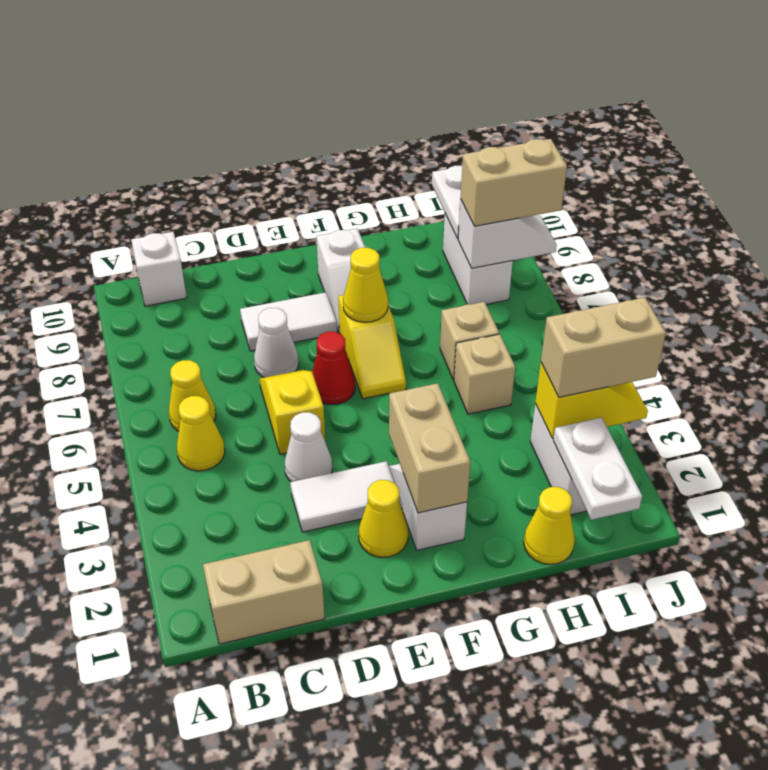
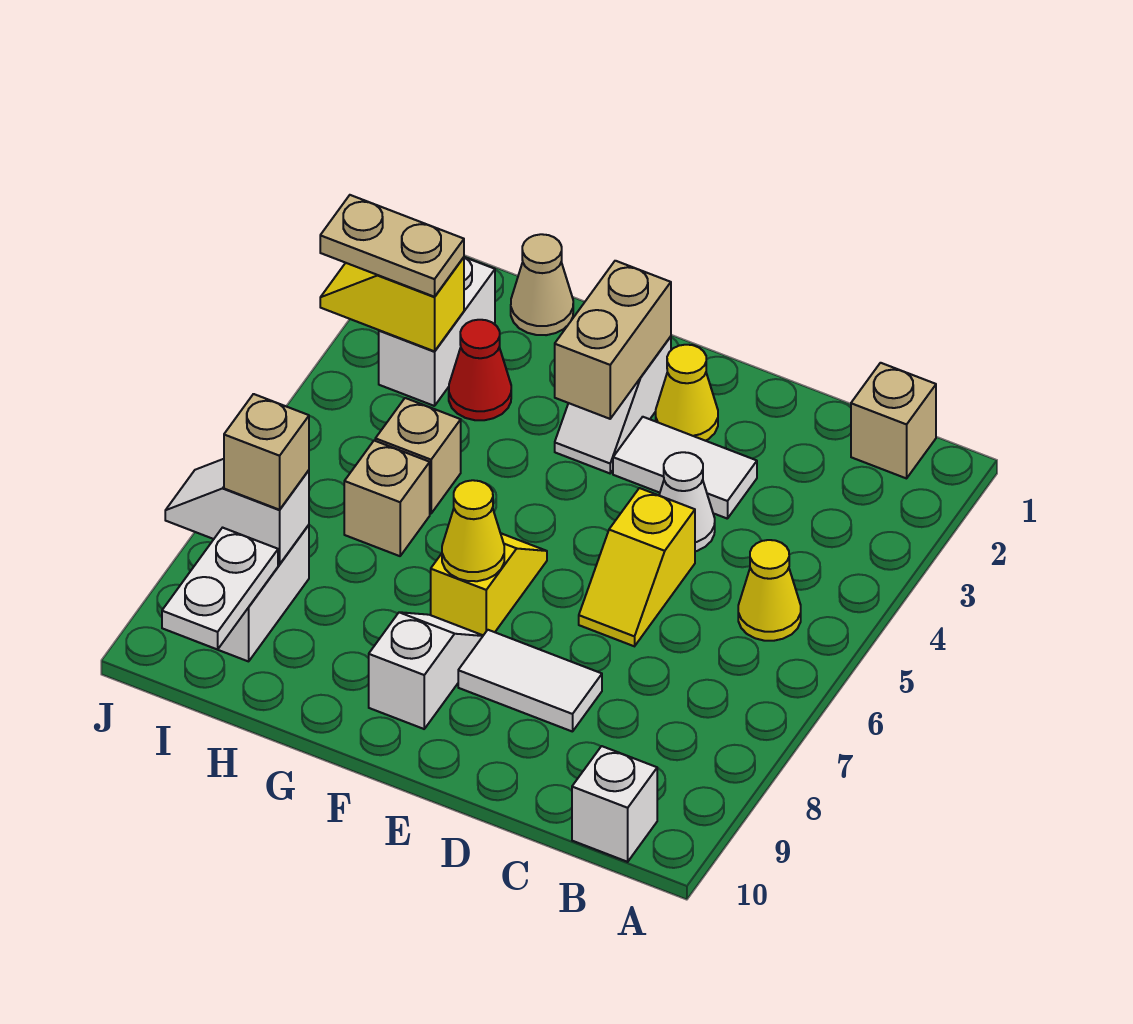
tan 1x2 brick [203,540,325,644] -> tan 1x1 brick [851,363,936,478]
yellow 1x1 cone [169,360,216,431] -> none
white 1x1 cone [254,308,299,377] -> none
red 1x1 cone [312,332,355,405] -> red 1x1 cone moved to [449,320,511,420]
yellow 1x1 cone [524,487,575,564] -> tan 1x1 cone [511,234,573,335]
white 1x2 plate [553,418,642,520] -> none
tan 1x2 brick [541,298,666,397] -> tan 1x2 plate [320,195,464,297]
tan 1x2 brick [461,139,567,226] -> tan 1x1 brick [224,394,309,510]

